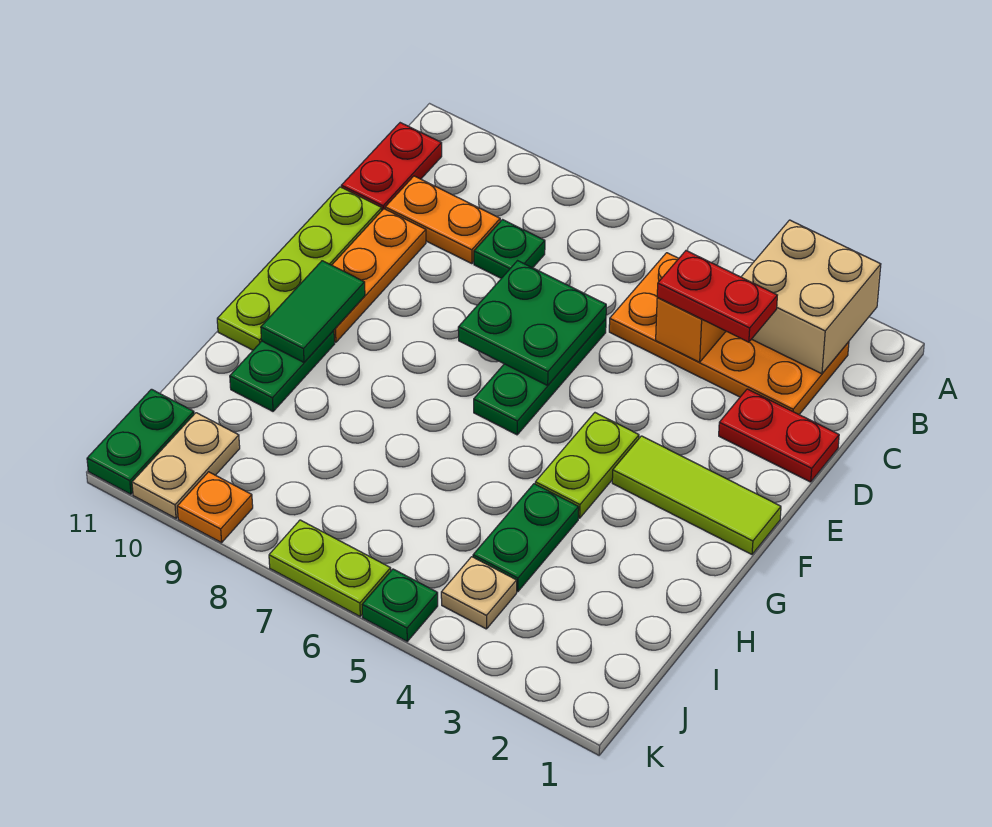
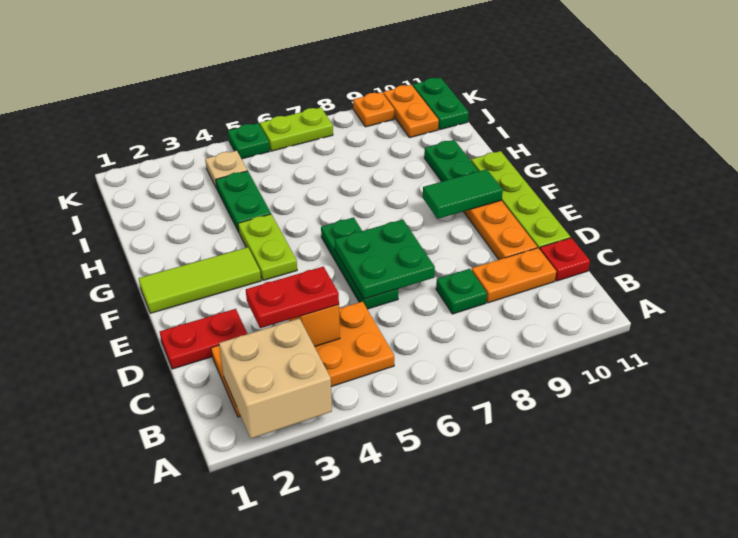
red 1x2 plate [341,123,442,210] -> red 1x1 plate [540,238,590,281]
green 1x2 tile [261,261,365,362] -> green 1x2 tile turned to [423,169,503,219]
tan 1x2 plate [132,413,240,518] -> orange 1x2 plate [383,85,439,138]

